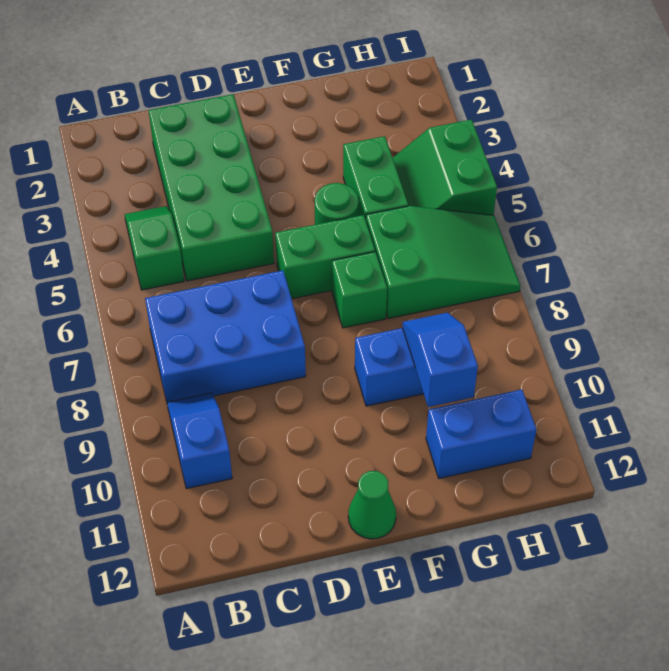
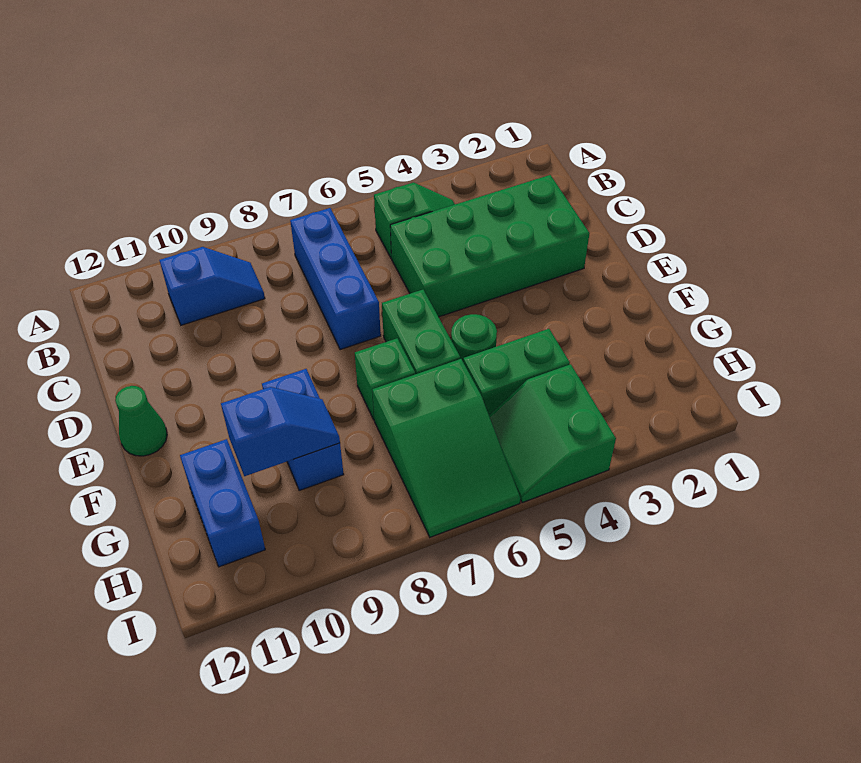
blue 2x3 brick [145,270,306,402] -> blue 1x3 brick [290,208,381,350]
green 2x2 slope [393,120,497,215] -> green 2x2 slope turned to [489,364,616,503]

